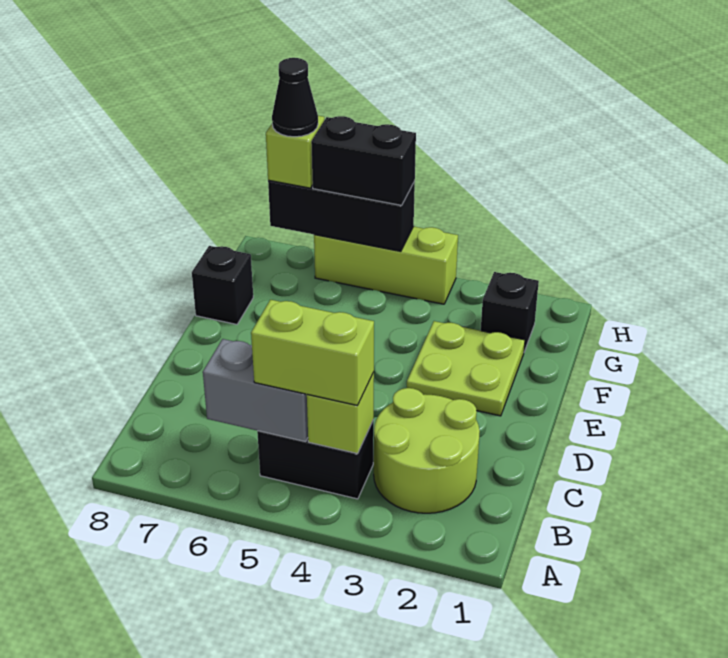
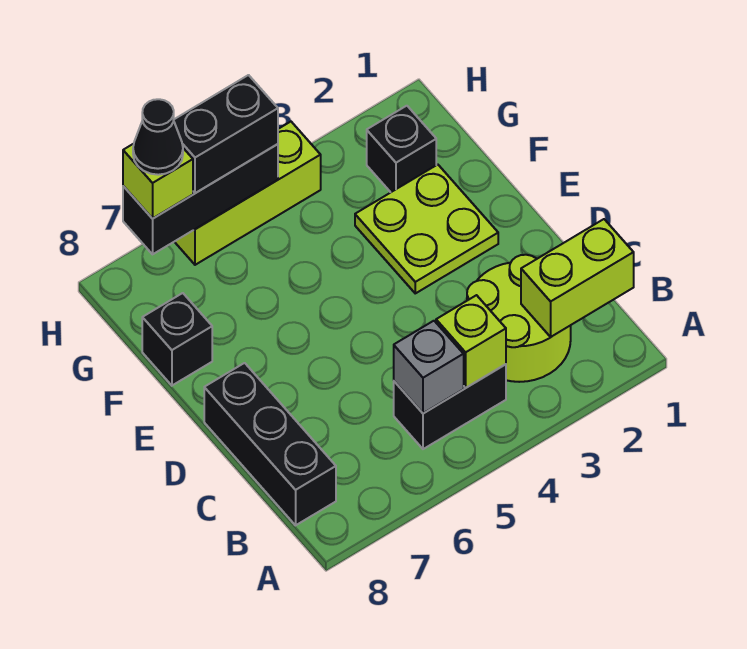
lime 1x2 brick [251,300,374,406] -> lime 1x2 brick moved to [521,219,634,337]
grey 1x2 brick [203,339,308,442] -> grey 1x1 brick [394,321,464,413]
none -> black 1x3 brick [204,363,336,525]

